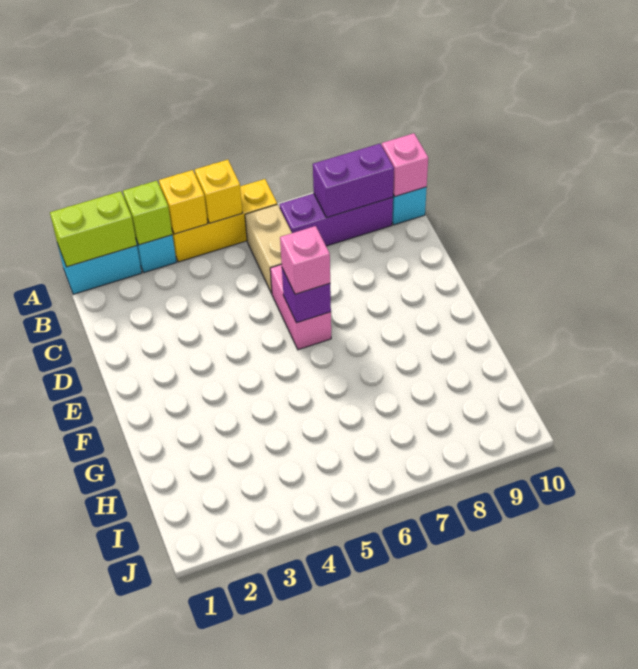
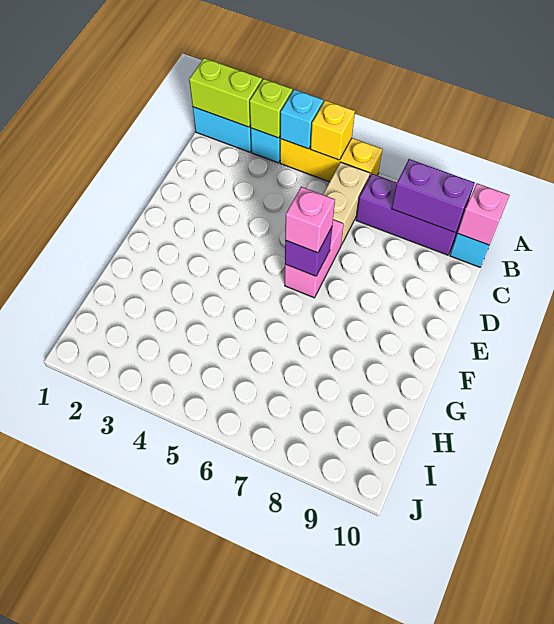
yellow 1x1 brick [159,170,208,234] -> cyan 1x1 brick [280,90,323,149]

